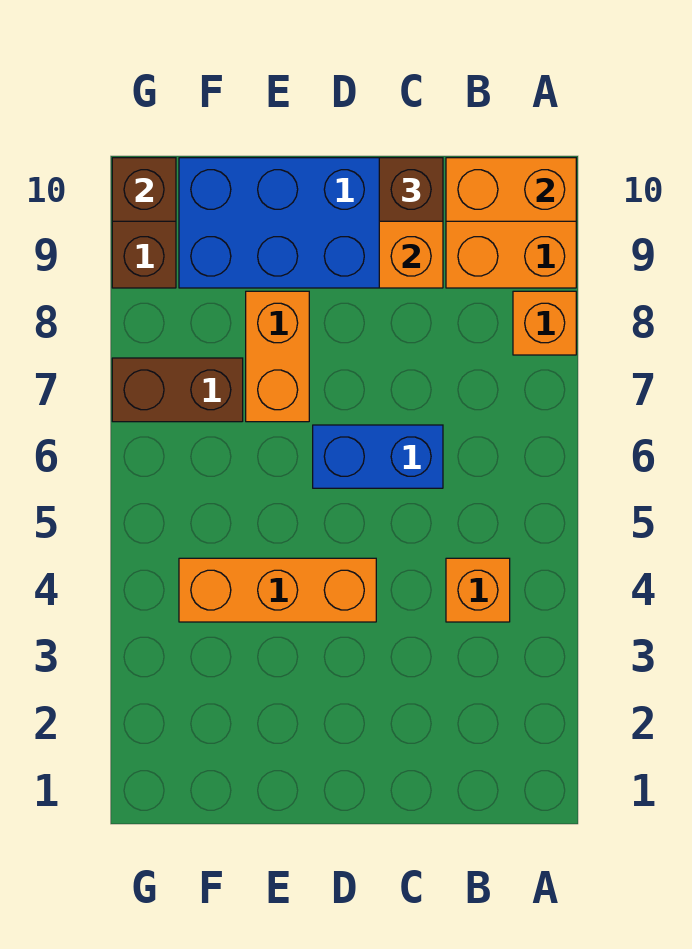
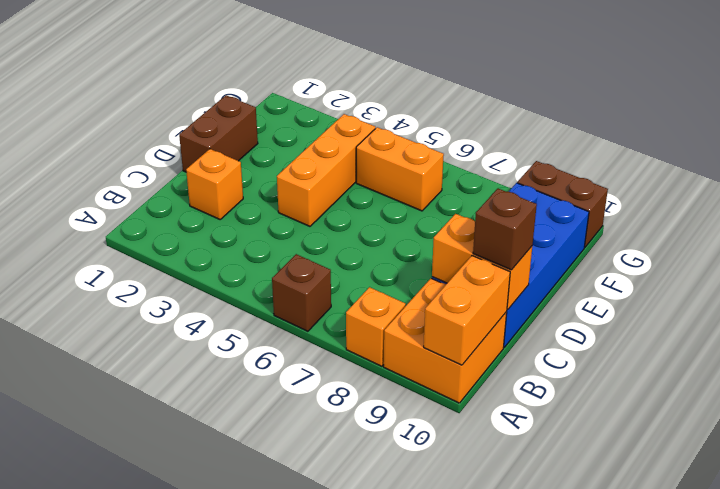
orange 1x1 brick [446,558,510,622] -> orange 1x1 brick moved to [186,149,243,219]
blue 1x2 brick [313,425,443,488] -> none
orange 1x2 brick [246,291,309,422] -> orange 1x2 brick moved to [356,127,444,211]
brown 1x2 brick [112,358,243,422] -> brown 1x2 brick moved to [179,95,258,172]
brown 1x1 brick [112,158,176,221] -> brown 1x1 brick moved to [272,254,331,331]

